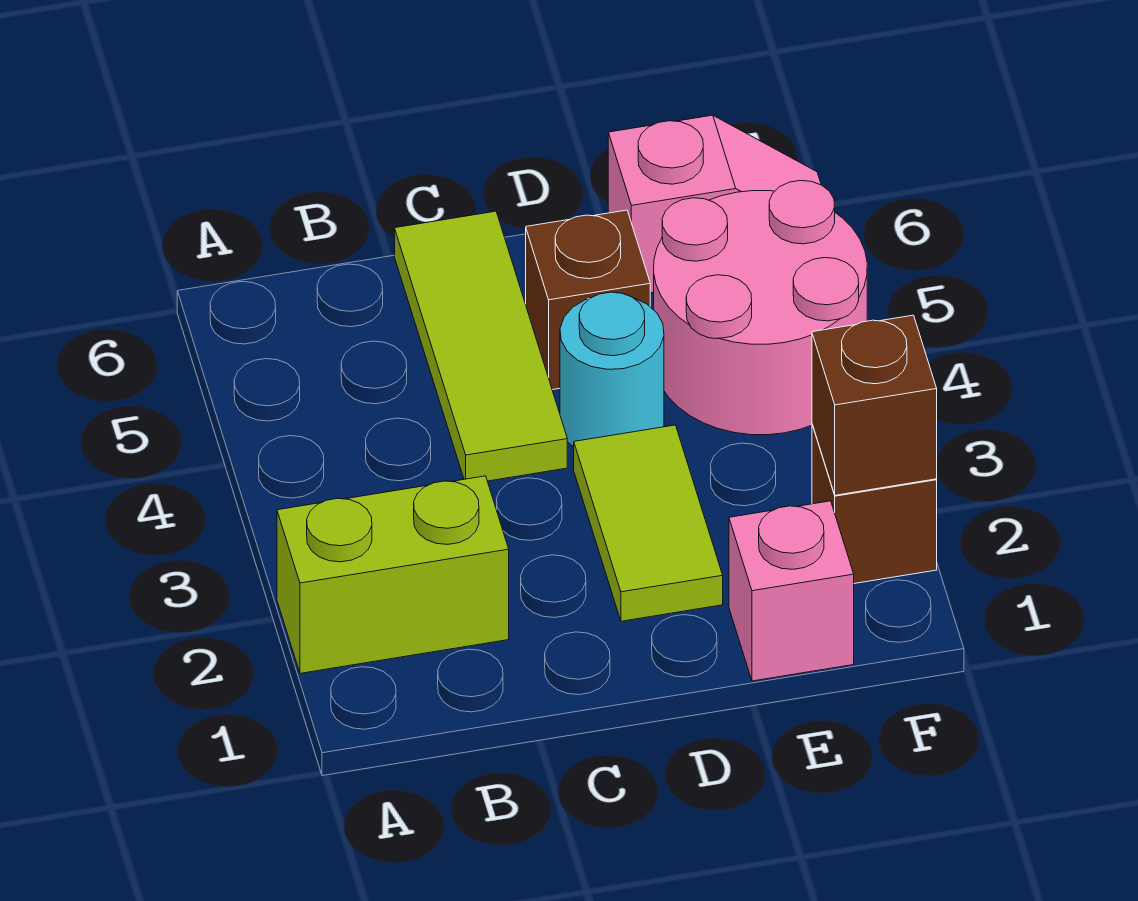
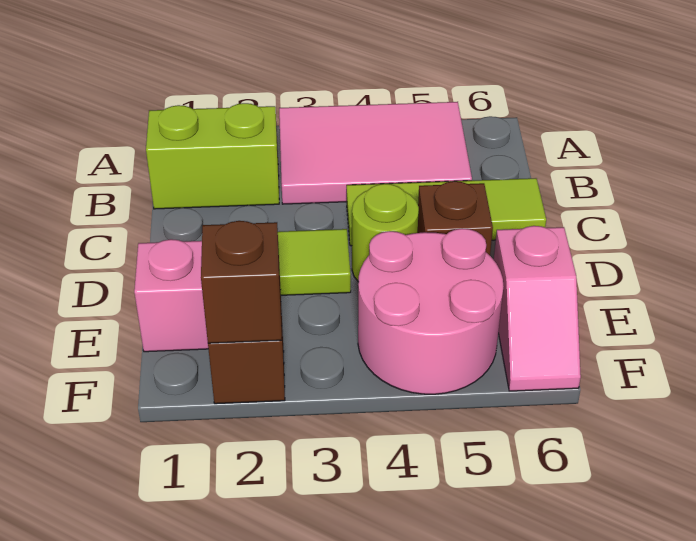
lime 1x2 brick [277,476,509,673] -> lime 1x2 brick turned to [146,103,279,209]
none -> pink 2x3 tile [279,102,472,204]
cyan 1x1 round brick [560,292,664,447] -> lime 1x1 round brick [352,184,419,282]

